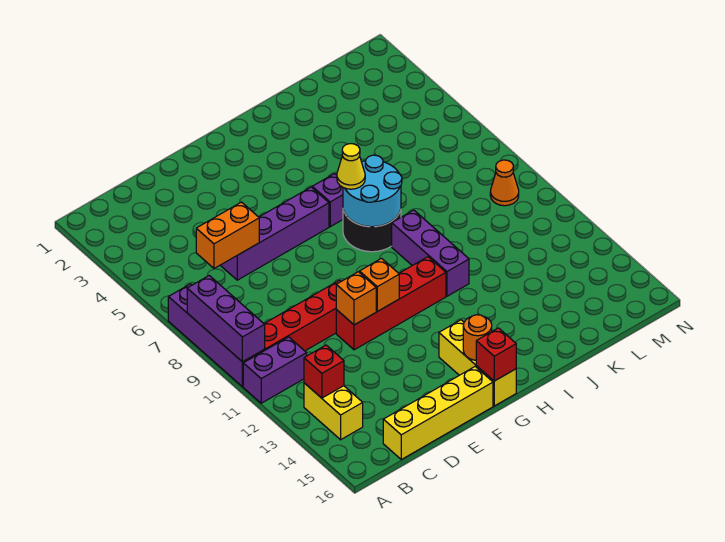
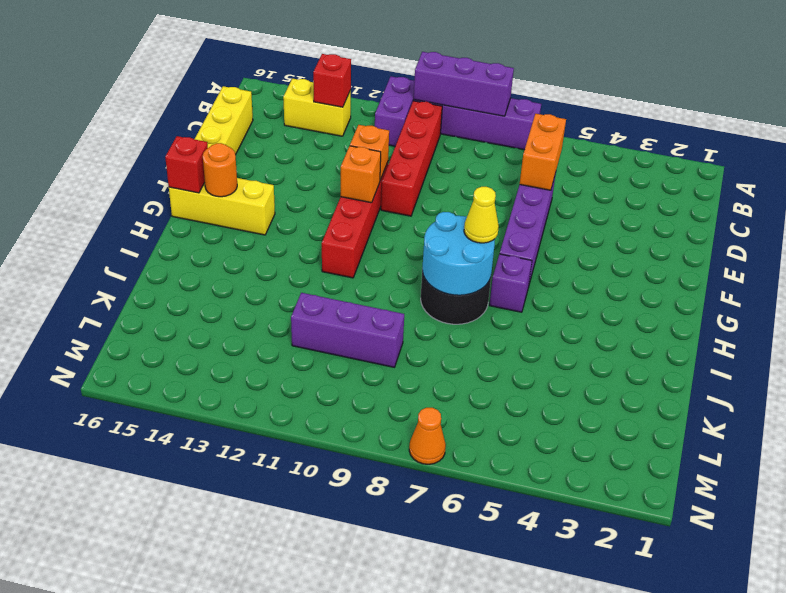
purple 1x3 brick [392,210,469,296] -> purple 1x3 brick moved to [291,293,404,367]
orange 1x1 cone [490,160,519,206] -> orange 1x1 cone moved to [409,408,446,464]

